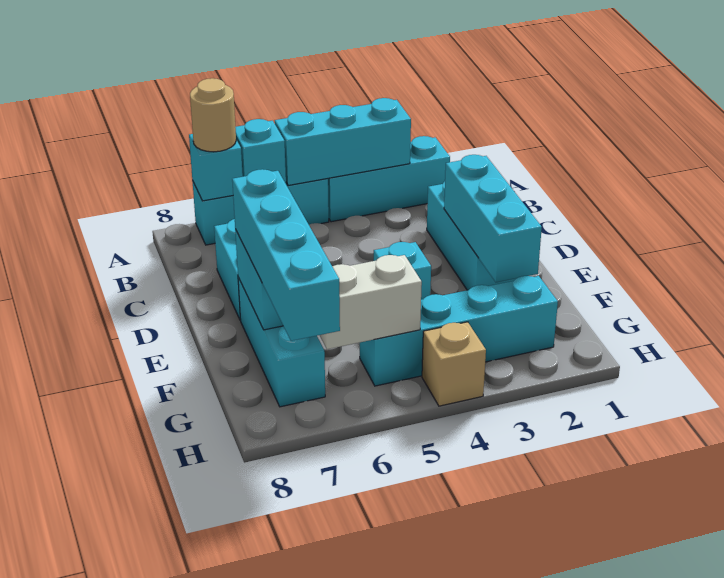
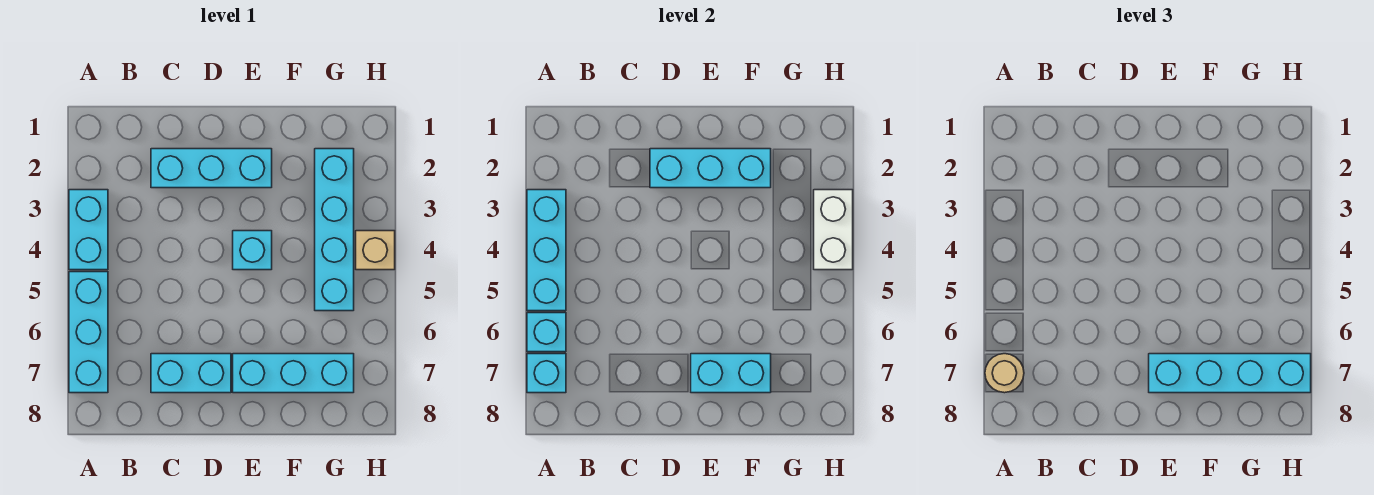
cyan 1x3 brick [328,136,450,222] -> cyan 1x2 brick [69,190,108,270]
white 1x2 brick [320,255,422,349] -> white 1x2 brick moved to [814,190,853,270]

